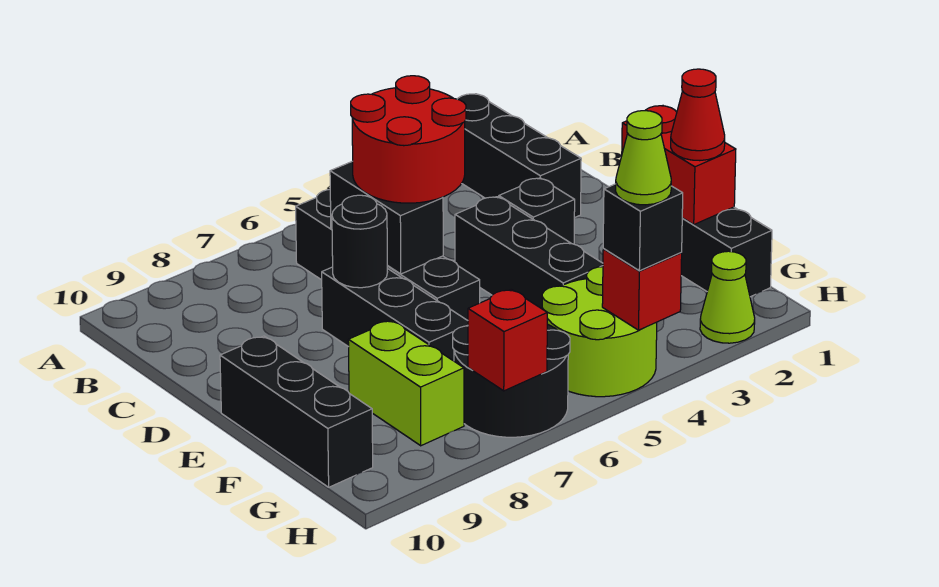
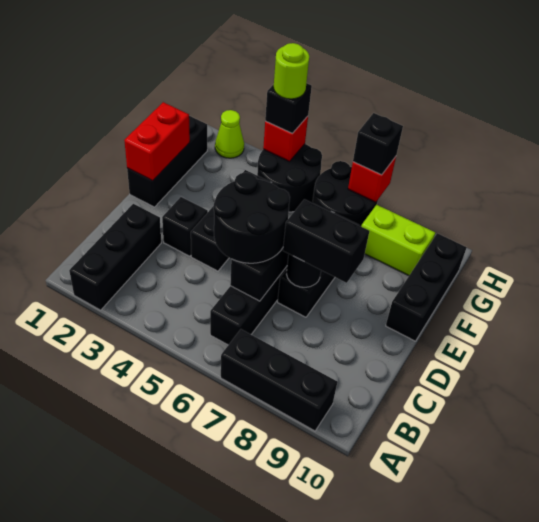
none -> black 1x3 brick [221,329,338,431]
red 2x2 round brick [351,76,466,203] -> black 2x2 round brick [214,173,290,263]
none -> black 1x2 brick [283,199,369,283]
red 1x1 cone [671,69,725,161] -> none
lime 1x2 brick [348,320,464,446] -> lime 1x2 brick turned to [361,205,435,276]
lime 2x2 round brick [542,267,657,397] -> black 2x2 round brick [257,144,322,212]
lime 1x1 cone [615,111,671,205] -> lime 1x1 round brick [273,43,309,99]
none -> black 1x1 brick [353,113,403,175]

